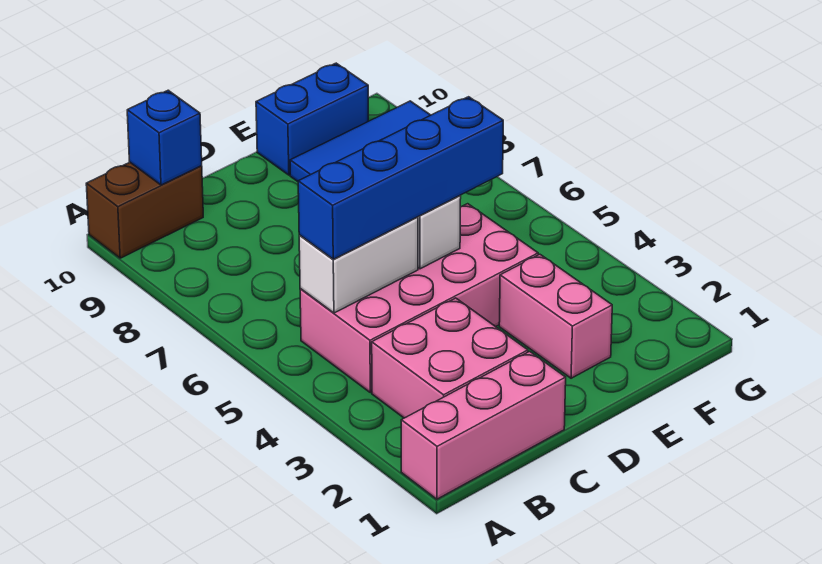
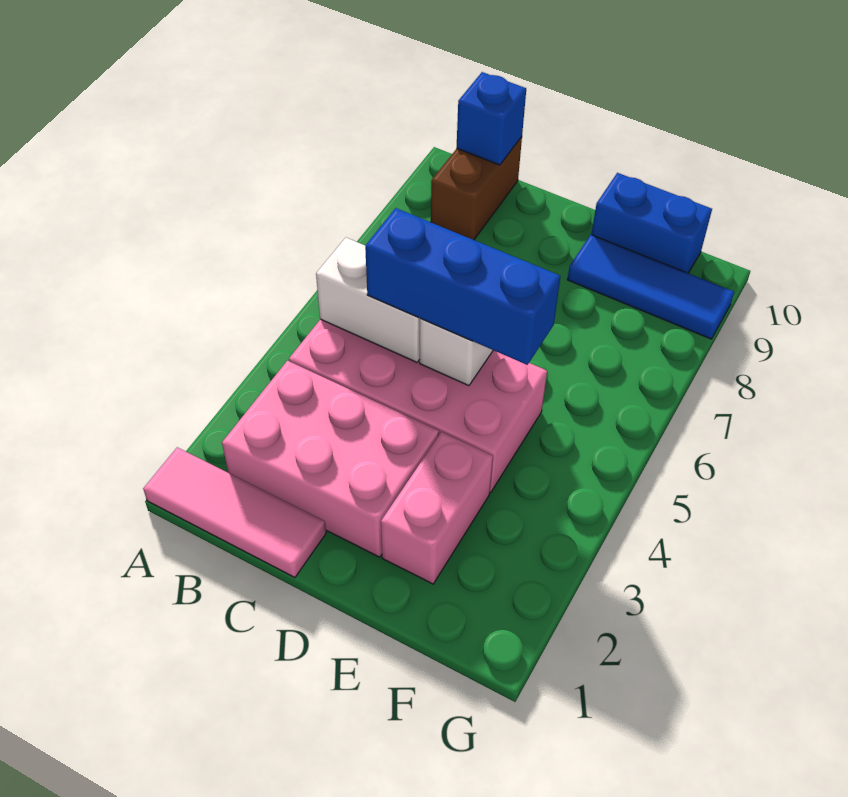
pink 1x3 brick [401,351,566,499] -> pink 1x3 tile [143,447,326,577]
brown 1x2 brick [86,162,203,258] -> brown 1x2 brick turned to [431,137,522,240]
pink 2x2 brick [372,298,528,418] -> pink 2x3 brick [222,361,439,557]
blue 1x4 brick [298,97,503,259] -> blue 1x3 brick [365,208,561,365]

